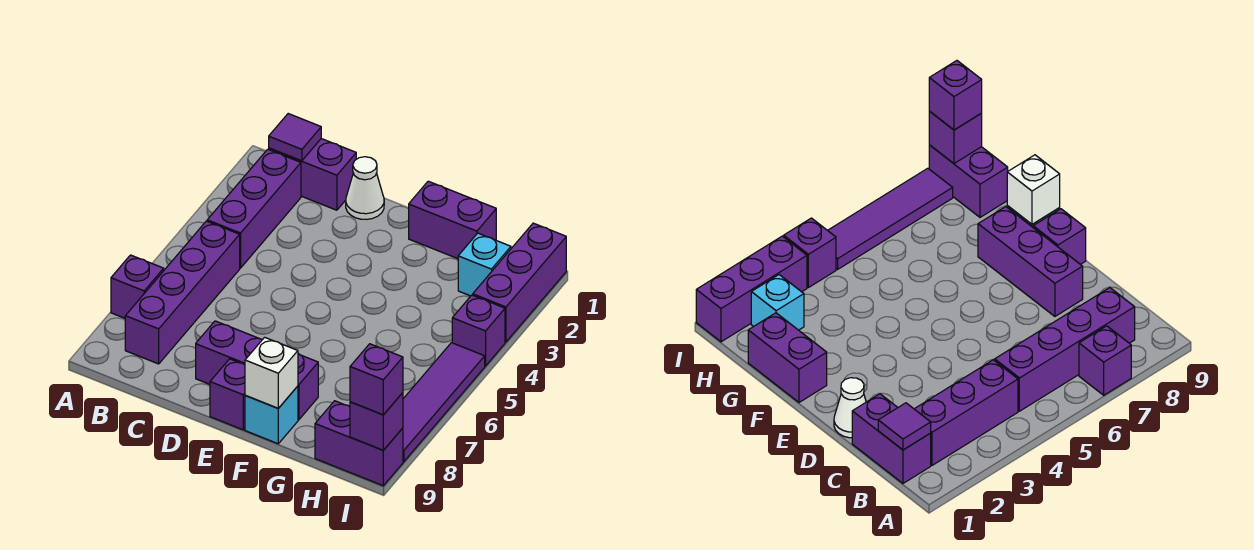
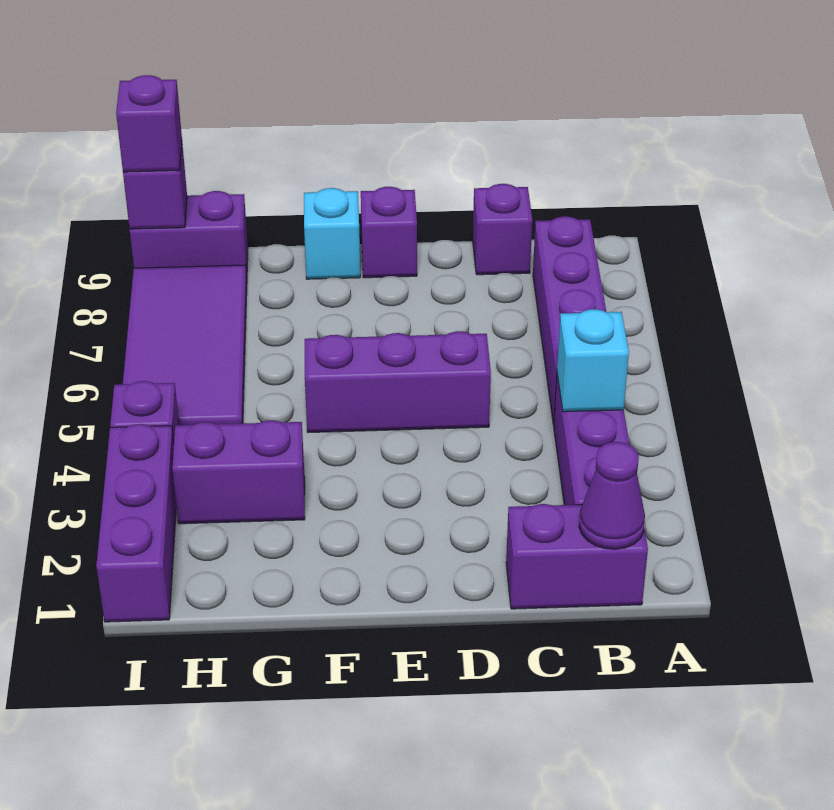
purple 1x1 brick [111,255,164,318] -> purple 1x1 brick moved to [473,184,532,275]
purple 1x1 tile [269,114,321,161] -> purple 1x1 cone [579,442,645,549]
white 1x1 cone [346,157,384,219] -> none
purple 1x3 brick [196,321,318,420] -> purple 1x3 brick moved to [305,331,491,432]
purple 1x2 brick [409,181,496,259] -> purple 1x2 brick moved to [172,420,305,524]
white 1x1 brick [245,337,298,408] -> none
cyan 1x1 brick [458,233,511,296] -> cyan 1x1 brick moved to [557,309,629,412]
purple 1x4 tile [403,343,485,462] -> purple 2x4 tile [123,265,247,425]

